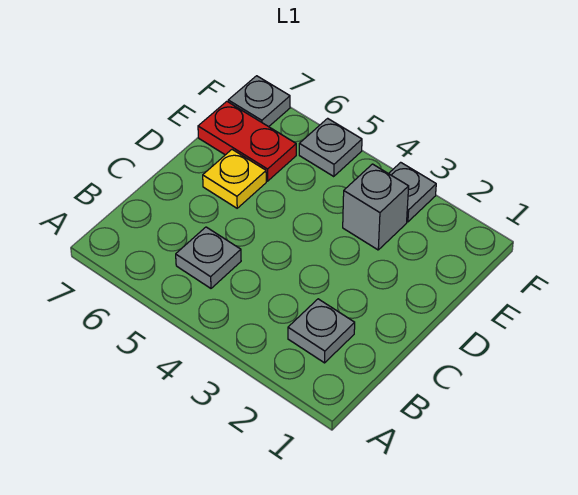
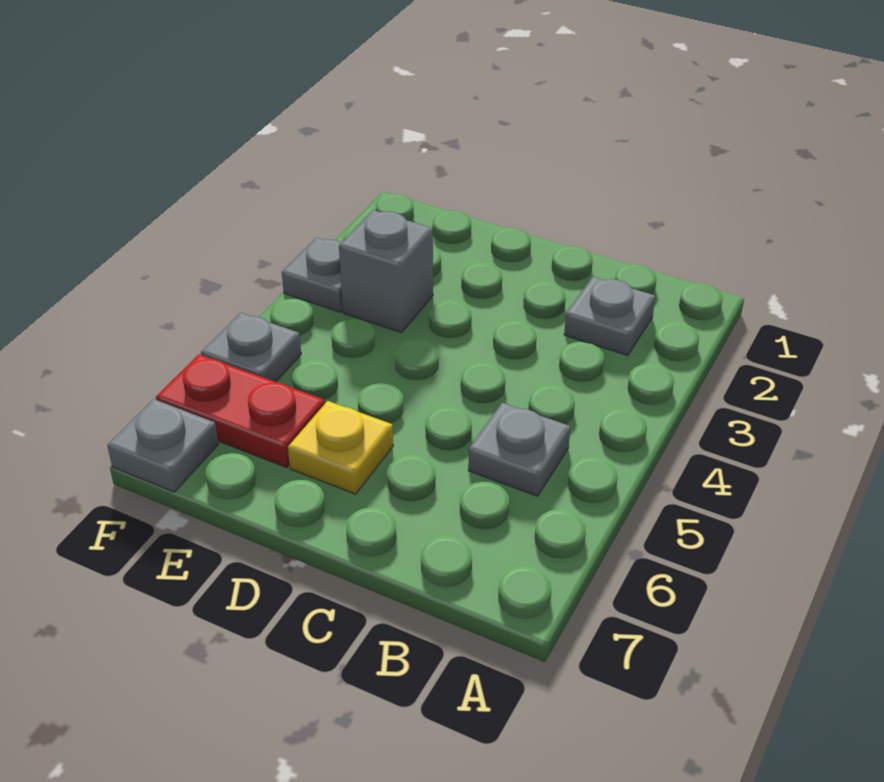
red 1x2 plate [198,101,296,181] -> red 1x2 plate turned to [156,354,325,467]

